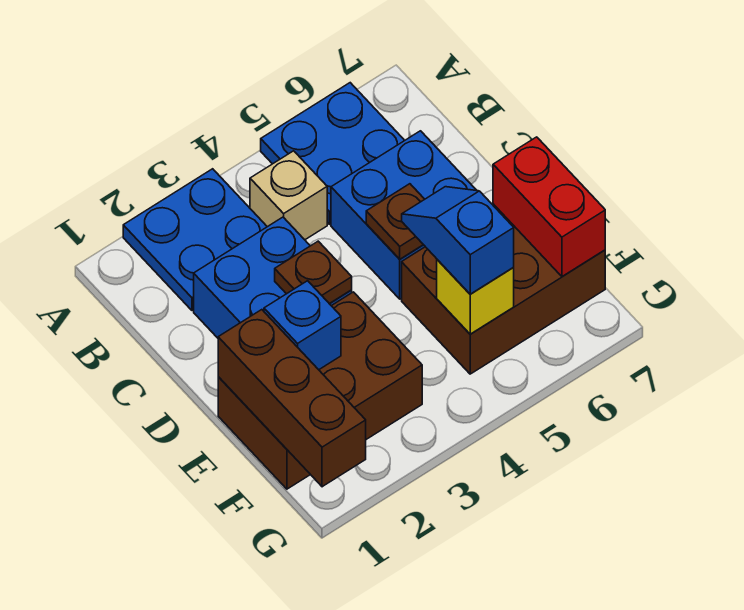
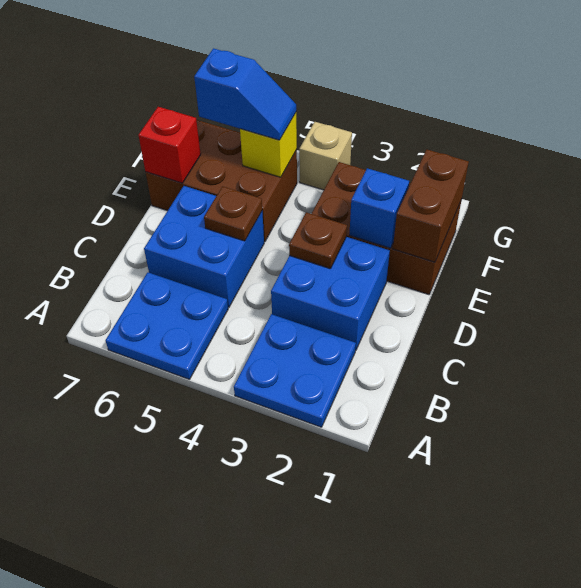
tan 1x1 brick [250,151,327,240] -> tan 1x1 brick moved to [299,122,352,190]
brown 1x3 brick [218,310,366,487] -> brown 1x2 brick [393,150,469,262]
blue 1x2 slope [402,187,514,294] -> blue 1x2 slope turned to [194,48,296,140]
red 1x2 brick [493,137,605,276] -> red 1x1 brick [138,107,201,183]

